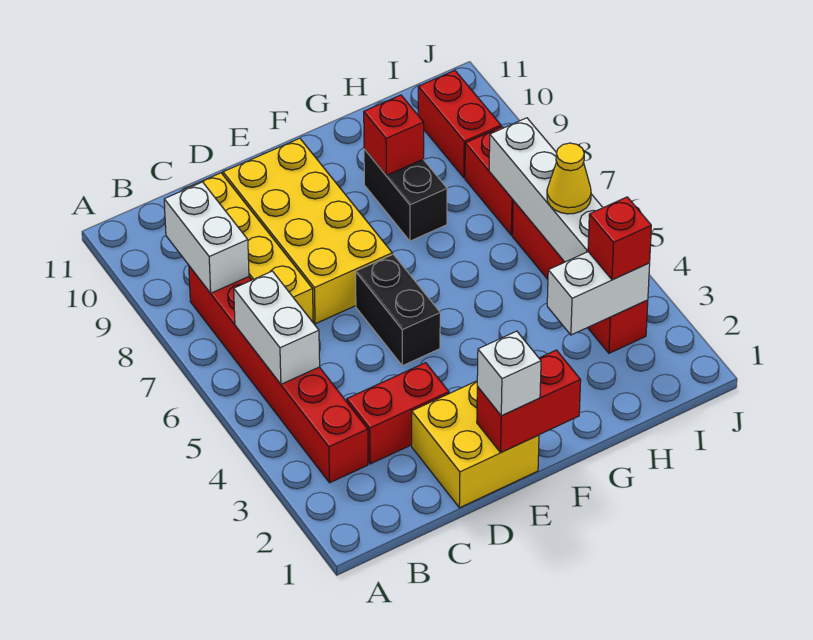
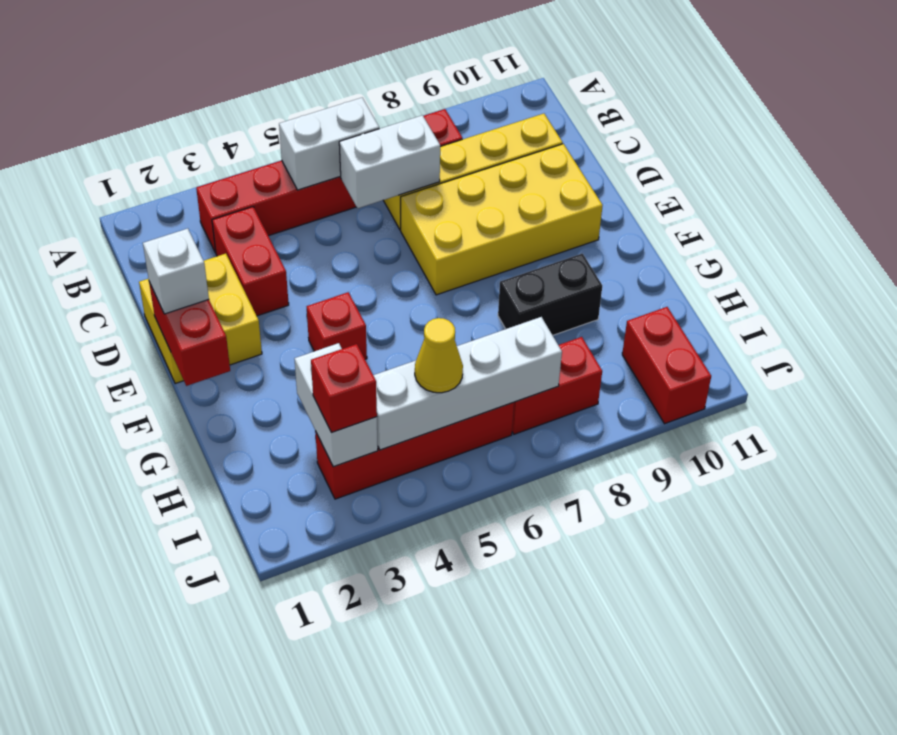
white 1x2 brick [164,182,249,293] -> white 1x2 brick moved to [339,115,440,208]
black 1x2 brick [356,254,440,366] -> none
red 1x1 brick [364,95,424,175] -> red 1x1 brick moved to [307,292,367,359]
red 1x2 brick [418,70,501,178] -> red 1x2 brick turned to [622,307,711,424]

